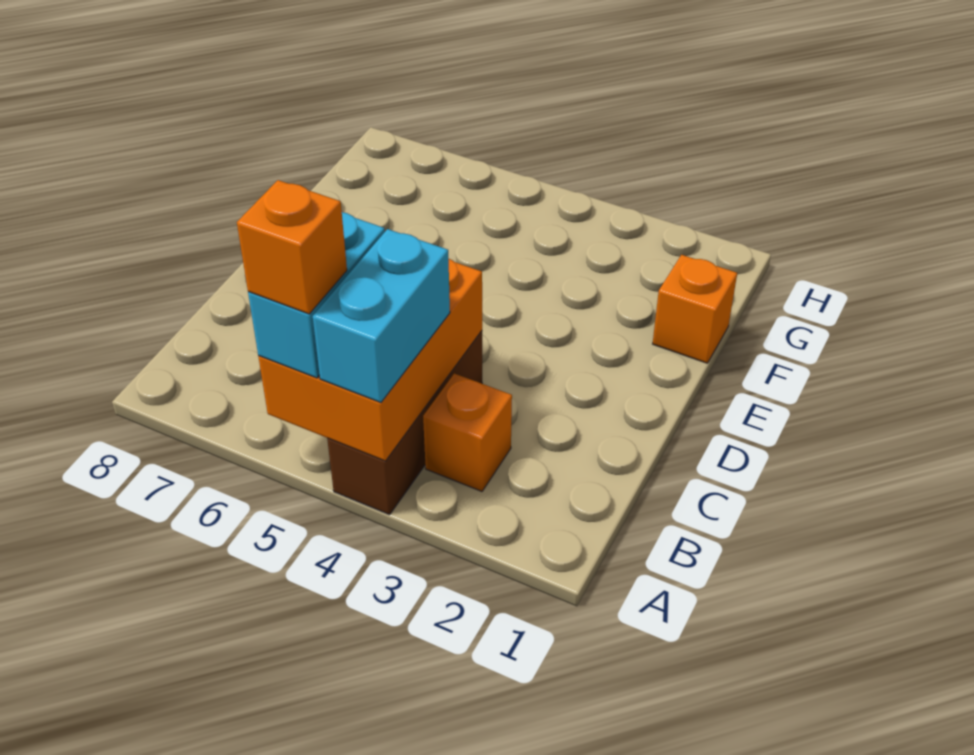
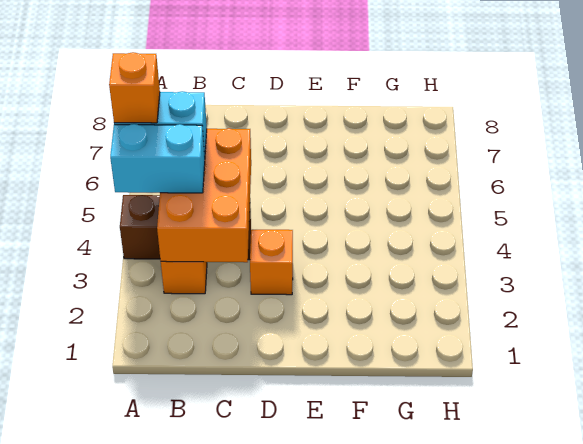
orange 2x3 brick [258,258,482,461] -> orange 2x3 brick turned to [157,128,251,262]
orange 1x1 brick [653,255,737,363] -> orange 1x1 brick moved to [250,230,293,295]

